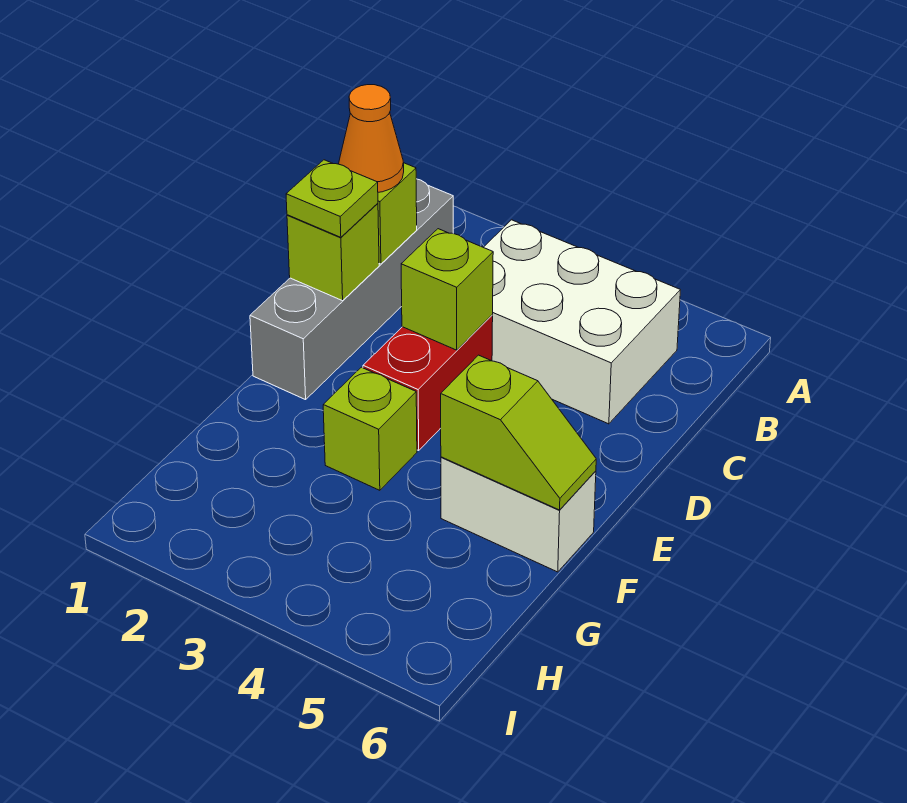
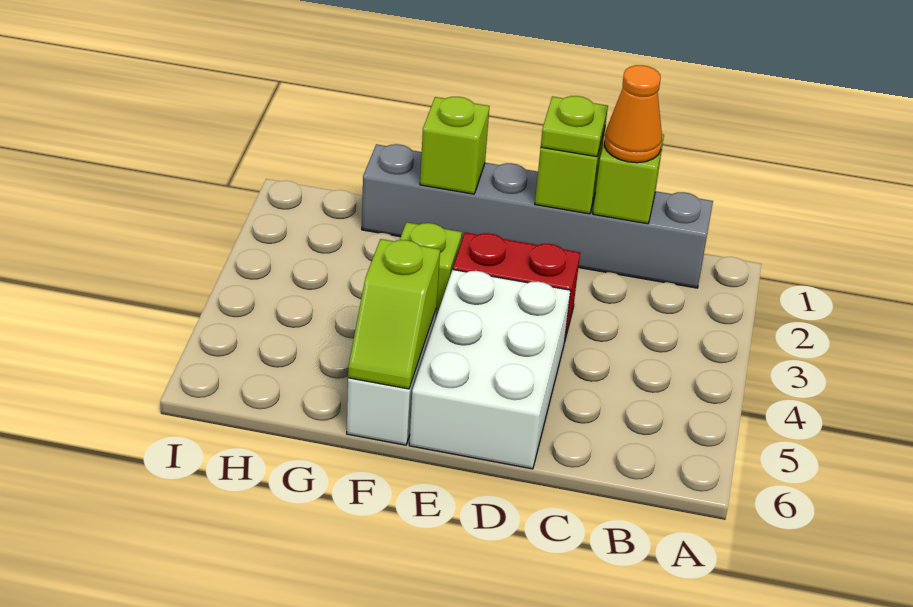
grey 1x4 brick [250,179,453,400] -> grey 1x6 brick [362,144,713,288]
white 2x3 brick [484,220,680,424] -> white 2x3 brick moved to [409,270,571,469]
lime 1x1 brick [401,229,493,350] -> lime 1x1 brick moved to [420,97,489,194]

